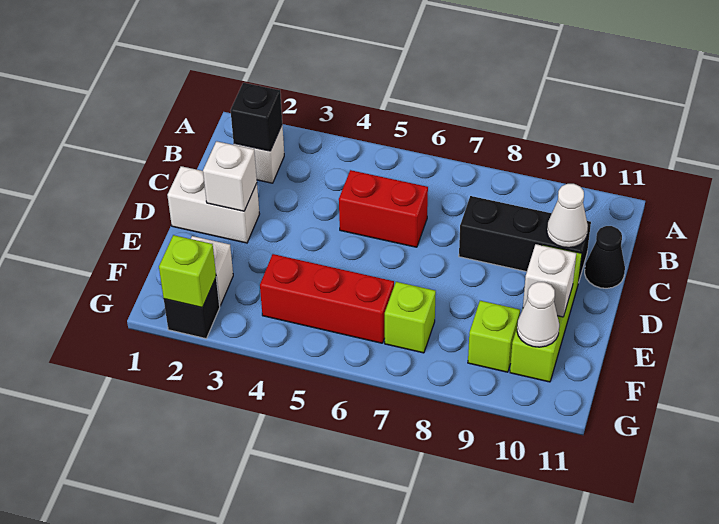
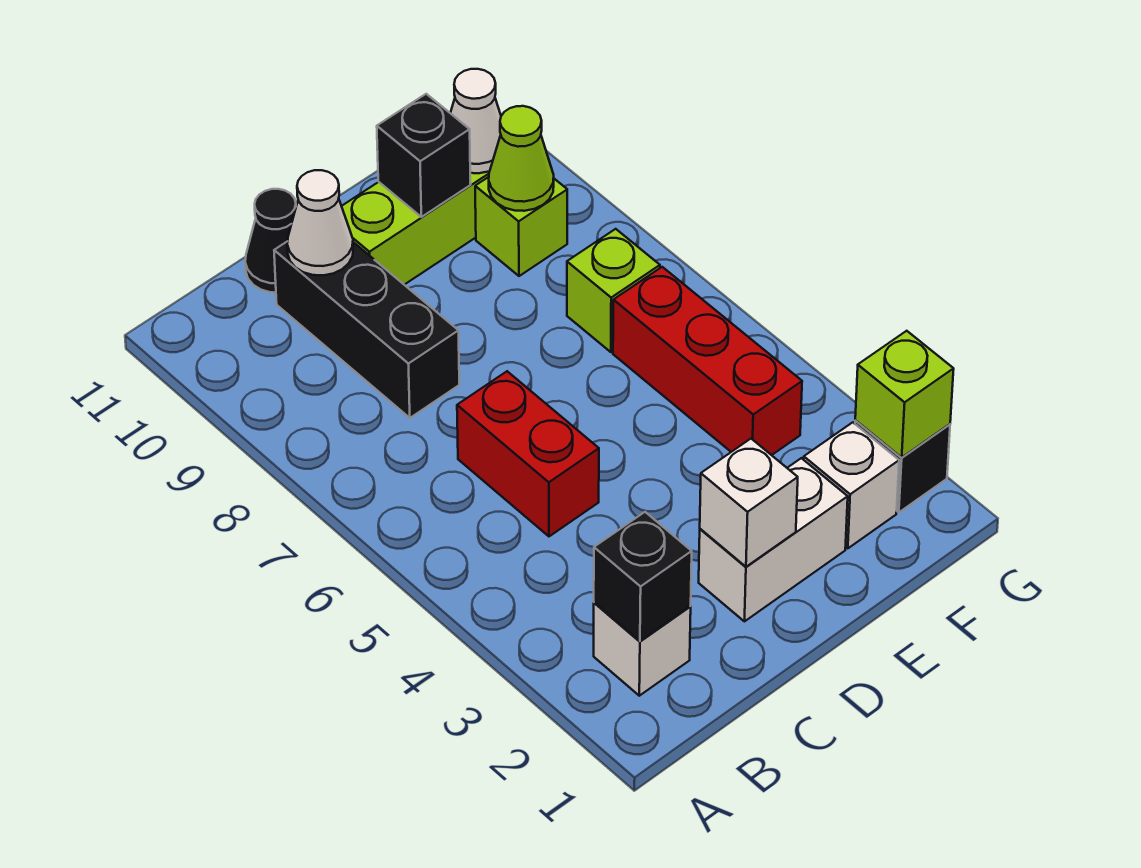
white 1x2 brick [167,166,259,243] -> white 1x2 brick turned to [699,458,848,621]
white 1x1 brick [523,244,576,317] -> black 1x1 brick [377,94,471,217]
none -> lime 1x1 cone [489,106,554,211]

